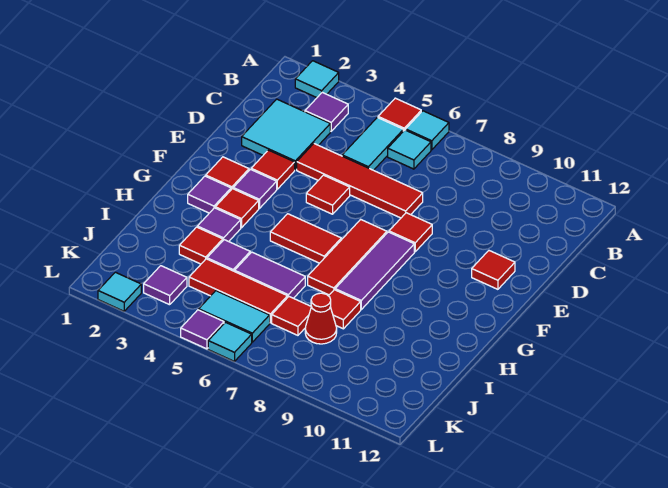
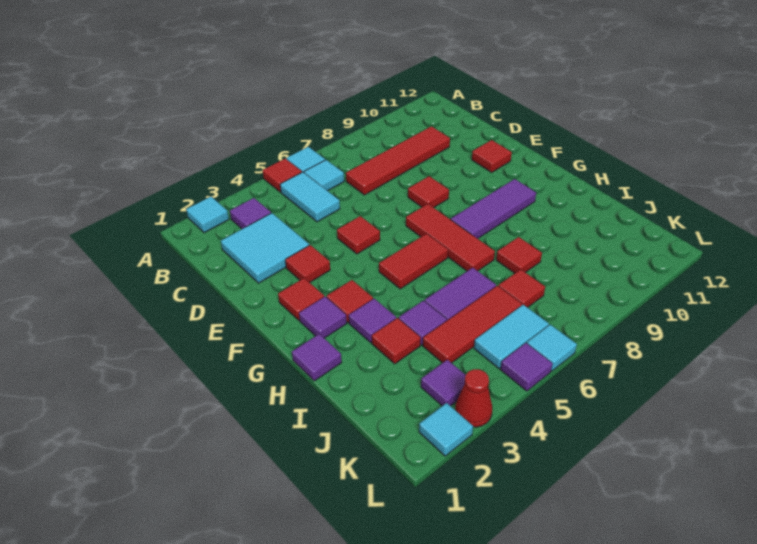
red 1x4 tile [297,144,423,218] -> red 1x4 tile moved to [346,126,450,195]
purple 1x1 tile [233,169,277,208] -> purple 1x1 tile moved to [292,334,342,381]
purple 1x3 tile [335,232,414,309] -> purple 1x3 tile turned to [451,179,536,239]
red 1x1 cone [305,293,337,344] -> red 1x1 cone moved to [455,369,492,427]

